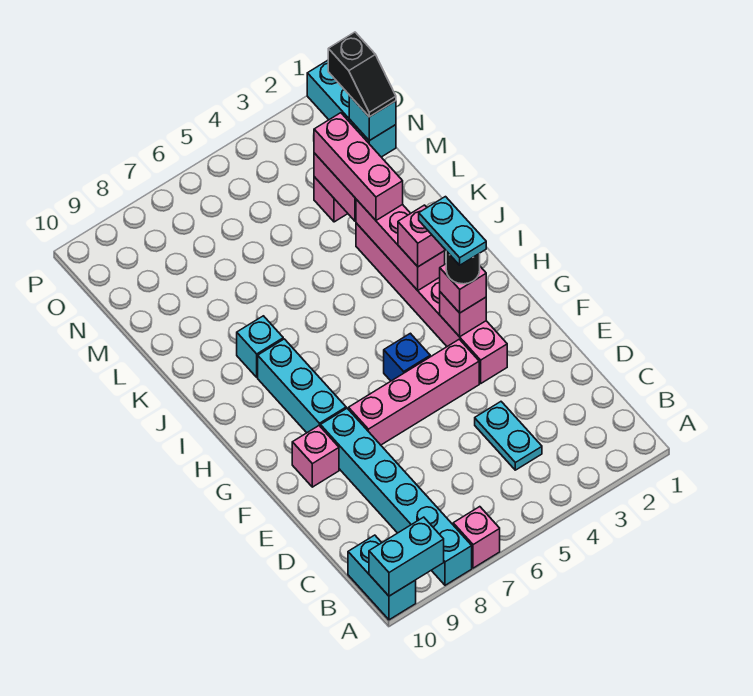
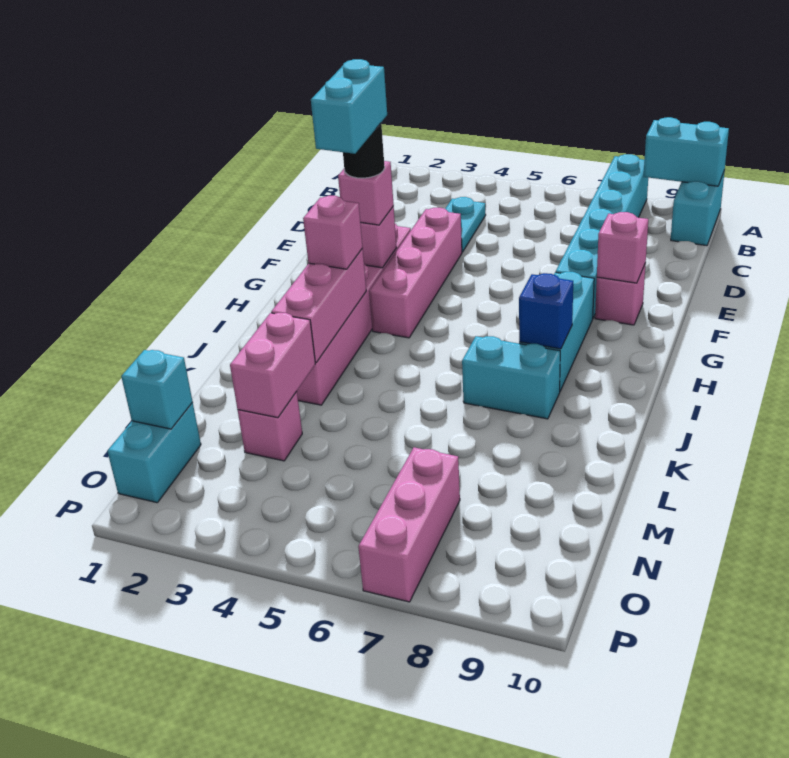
pink 1x1 brick [453,507,500,568] -> pink 1x1 brick moved to [597,212,648,283]
pink 1x4 brick [349,339,479,445] -> pink 1x4 brick turned to [369,208,462,338]
cyan 1x2 plate [419,197,486,265] -> cyan 1x2 brick [311,59,387,154]
blue 1x1 brick [384,333,430,381] -> blue 1x1 brick moved to [519,273,573,349]
cyan 1x1 brick [237,316,283,377] -> cyan 1x2 brick [462,336,560,419]
pink 1x3 brick [314,113,403,220] -> pink 1x3 brick moved to [358,447,460,602]
cyan 1x3 brick [307,60,396,157] -> cyan 1x2 brick [107,403,201,503]
black 1x2 slope [328,32,396,117] -> none

